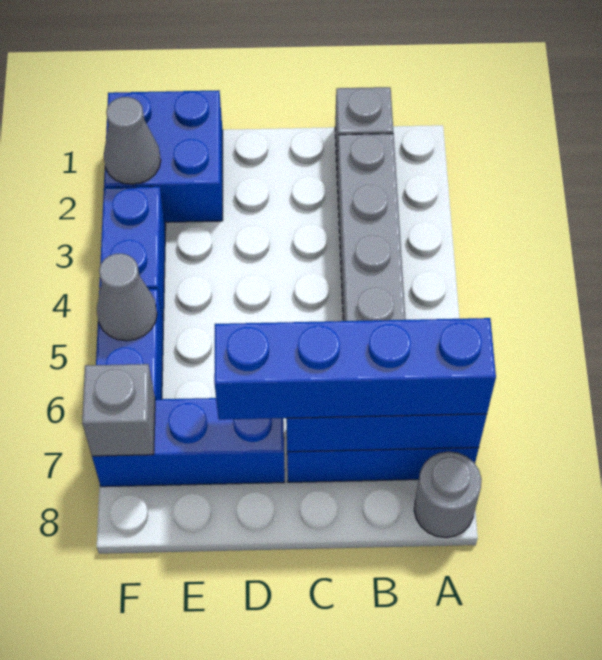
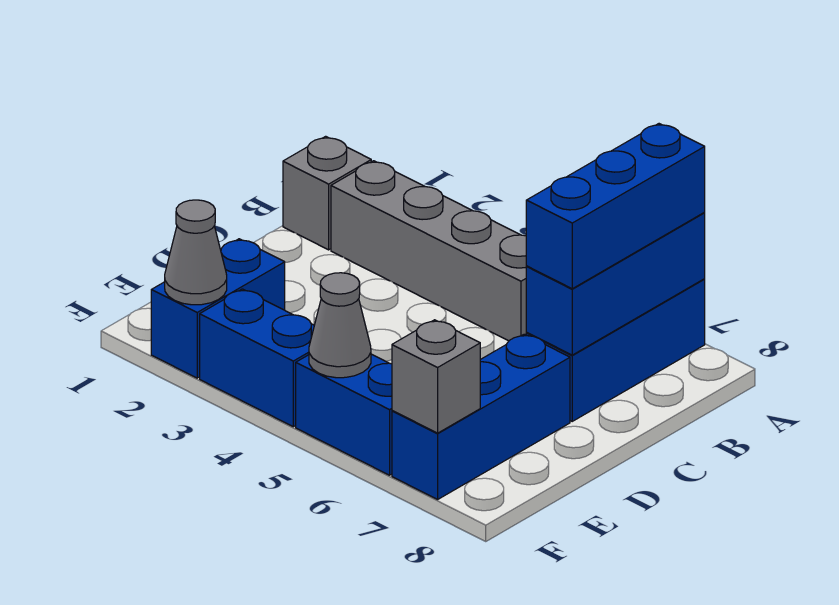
blue 1x4 brick [214,318,496,420] -> blue 1x3 brick [526,124,705,289]
grey 1x1 round brick [414,451,482,538] -> none
blue 2x2 brick [104,90,223,222] -> blue 1x2 brick [151,239,285,378]

